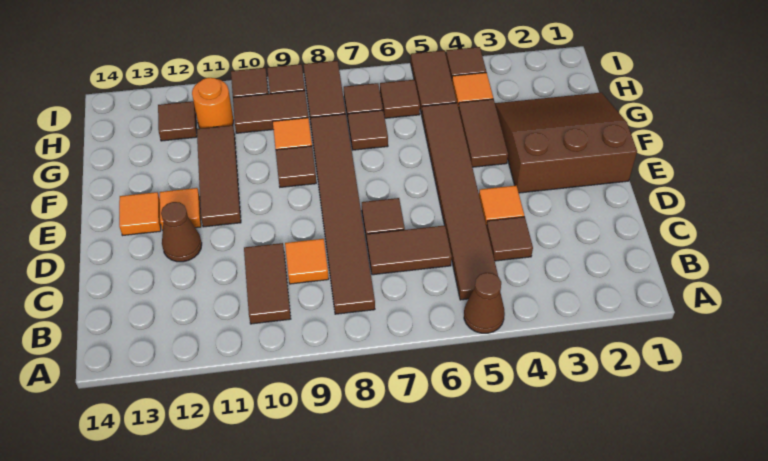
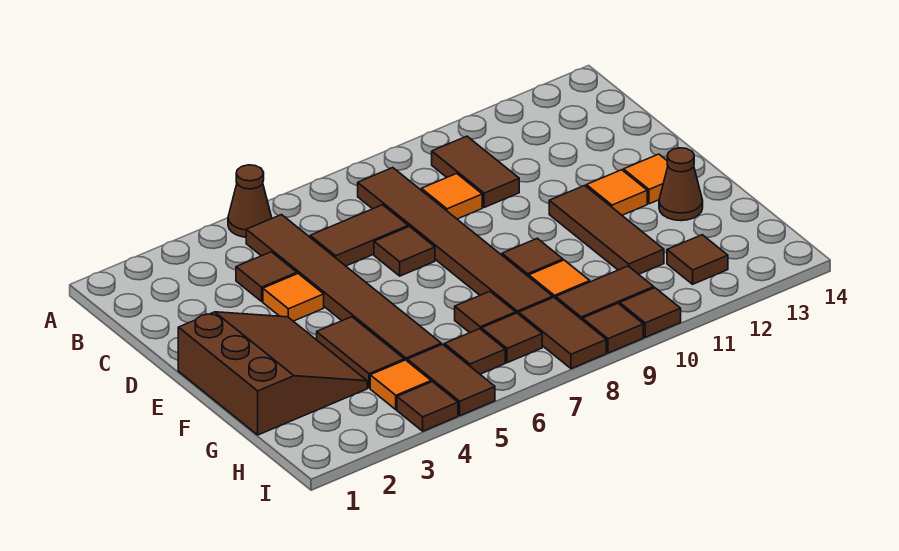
brown 1x1 cone [161,202,202,262] -> brown 1x1 cone moved to [659,148,703,221]
brown 3x3 slope [495,92,637,193] -> brown 3x3 slope turned to [178,312,367,435]
orange 1x1 round brick [192,78,234,128] -> none

